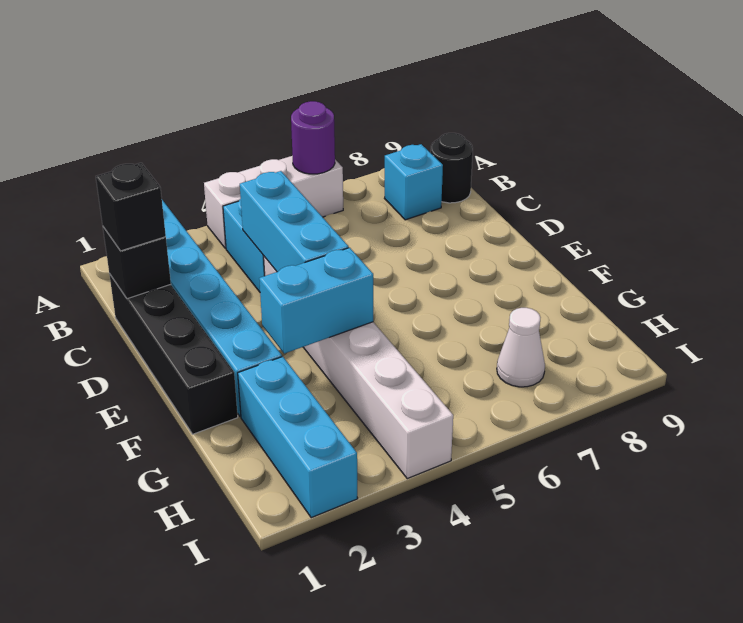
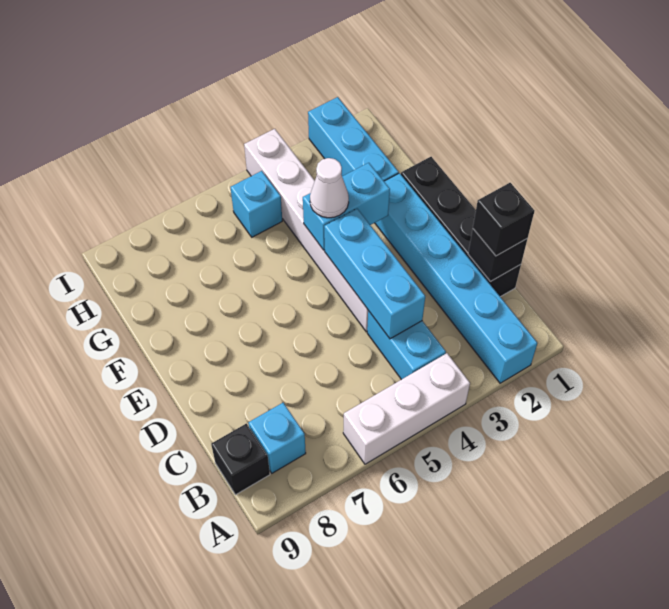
purple 1x1 round brick [291,101,335,174] -> none
black 1x1 round brick [431,133,473,203] -> black 1x1 brick [211,424,270,495]
none -> cyan 1x1 brick [230,171,282,237]
white 1x1 cone [497,308,545,387] -> white 1x1 cone moved to [310,158,349,218]

